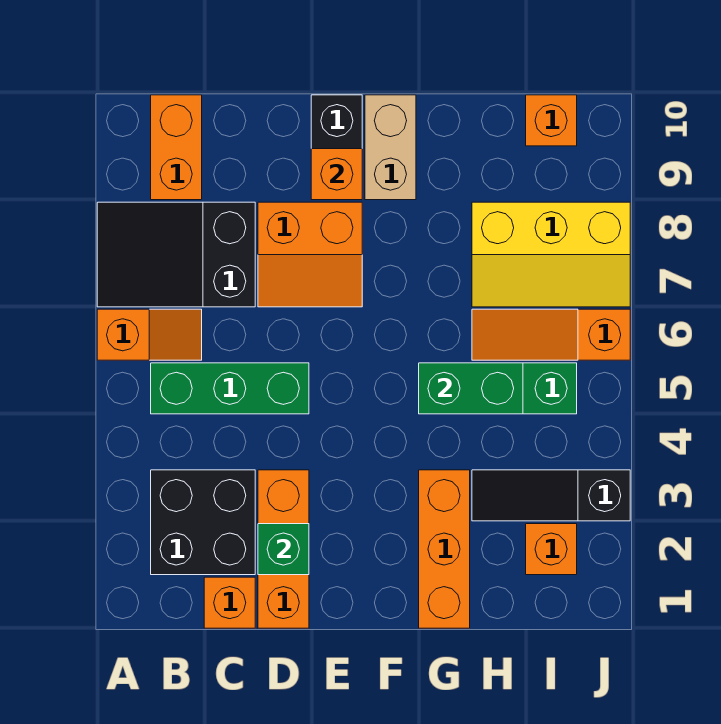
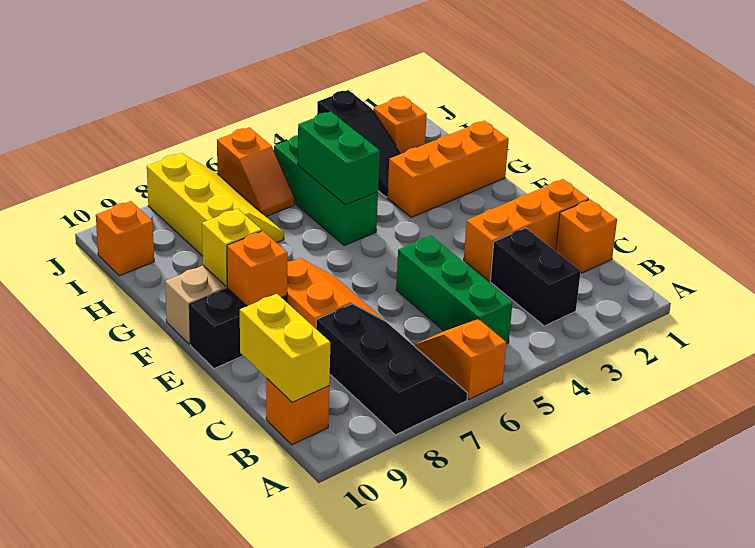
black 2x3 slope [97,202,255,307] -> black 2x3 slope turned to [316,304,468,435]
black 2x2 brick [151,470,255,575] -> black 1x2 brick [490,228,581,326]
orange 1x2 brick [151,95,202,200] -> orange 1x1 brick [266,379,329,445]
none -> yellow 1x2 brick [240,294,330,402]
green 1x1 brick [258,524,309,575] -> none
none -> yellow 1x1 brick [202,209,262,287]
orange 1x3 slope [472,309,630,360] -> orange 1x2 slope [217,127,295,216]

